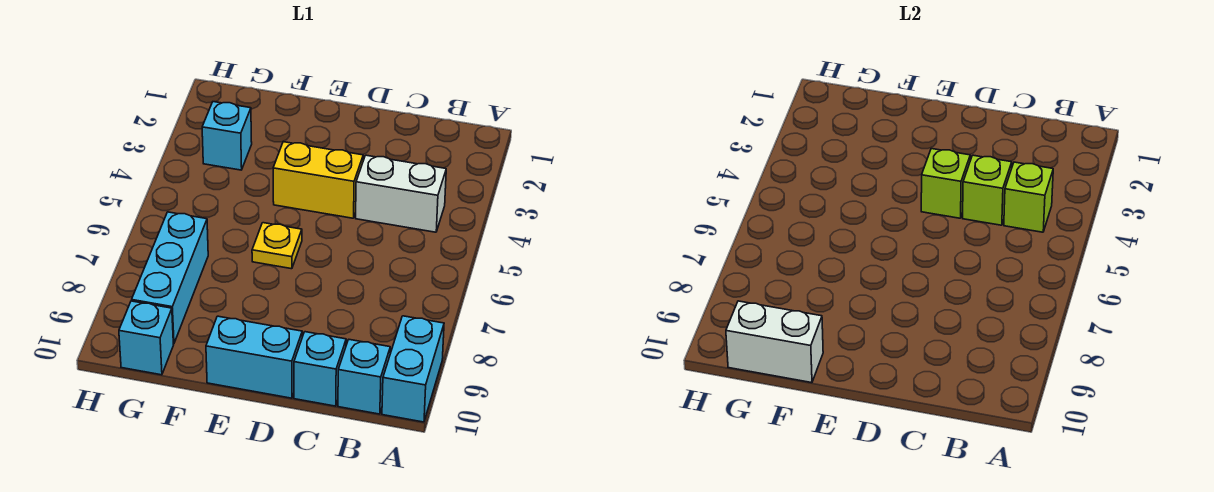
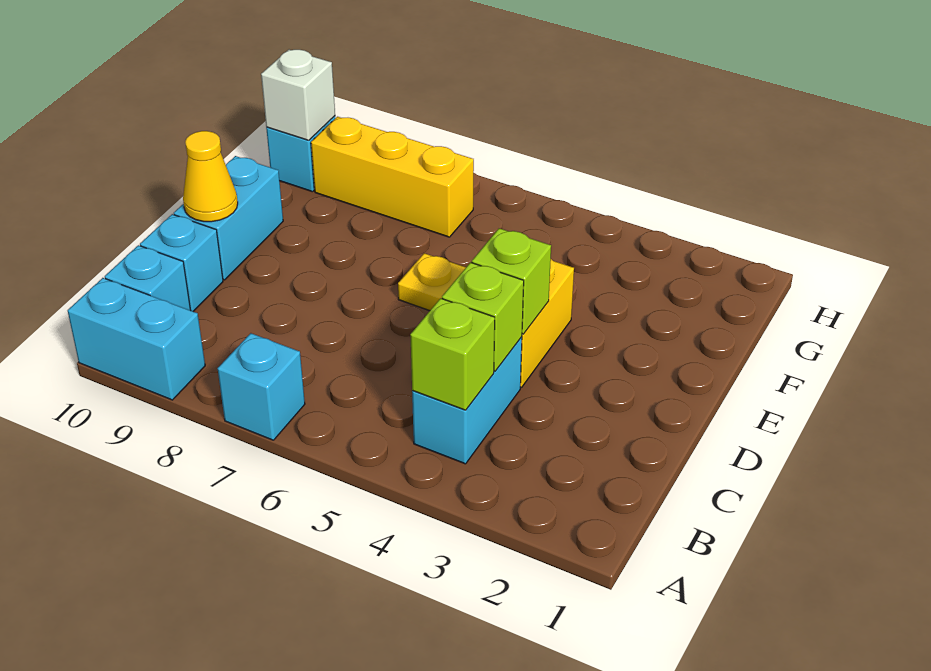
white 1x2 brick [356,155,446,232] -> cyan 1x2 brick [412,337,522,464]
none -> yellow 1x1 cone [183,131,238,222]
white 1x2 brick [726,301,823,383] -> white 1x1 brick [261,50,335,140]
cyan 1x1 brick [202,102,252,170] -> cyan 1x1 brick moved to [218,333,305,440]
cyan 1x3 brick [132,212,208,344] -> yellow 1x3 brick [311,117,474,237]

